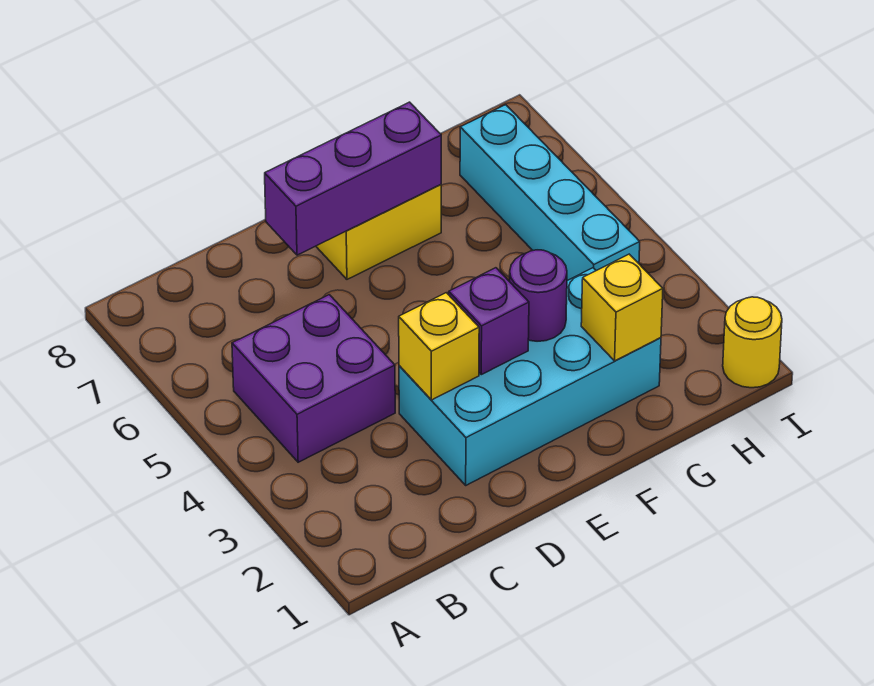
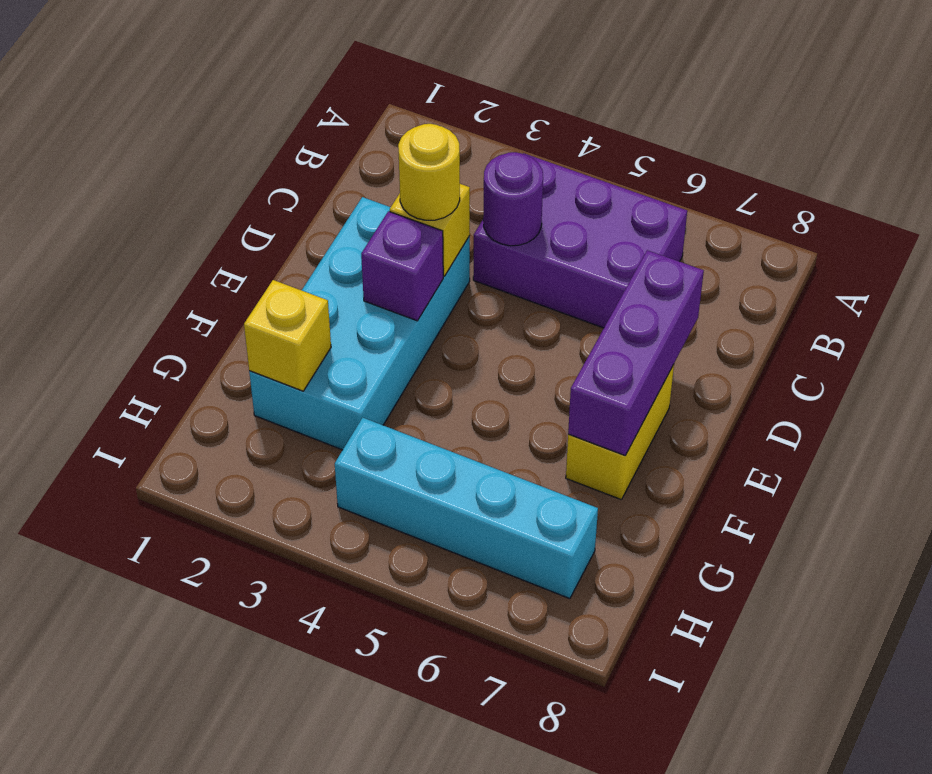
purple 2x2 brick [232,295,395,462] -> purple 2x3 brick [473,153,687,328]
purple 1x1 round brick [510,250,567,341] -> purple 1x1 round brick moved to [483,152,543,246]
yellow 1x1 round brick [723,297,782,388] -> yellow 1x1 round brick moved to [398,124,460,220]

